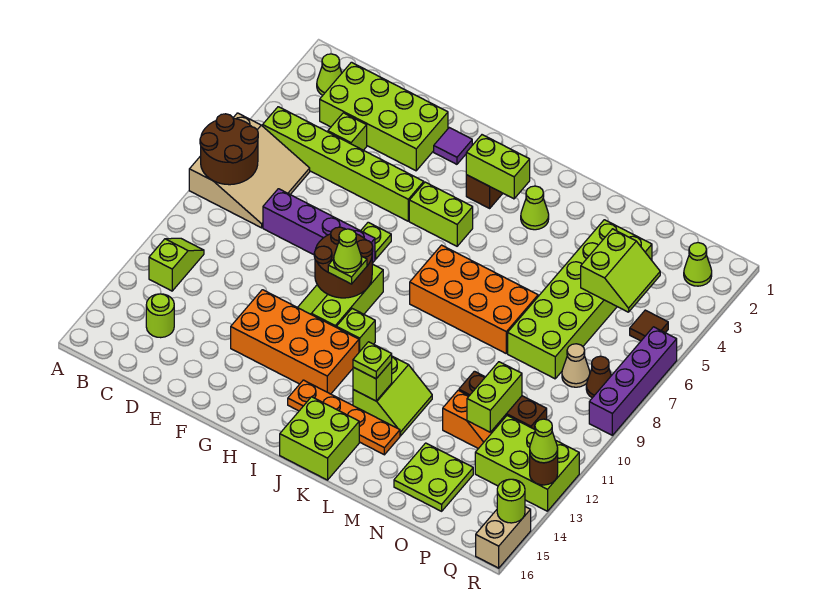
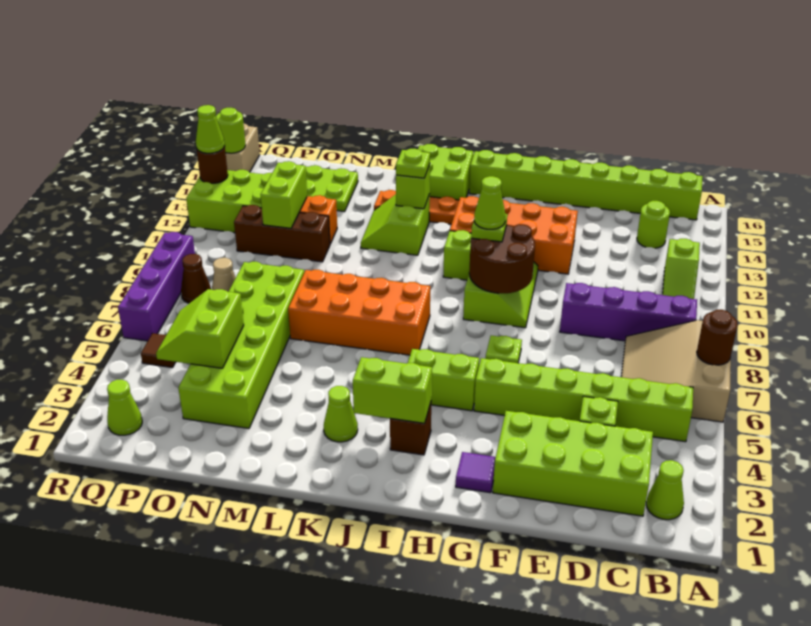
brown 2x2 round brick [200,114,258,185] -> brown 1x1 round brick [697,310,738,365]
none -> lime 1x8 brick [469,150,703,220]
purple 1x4 brick [263,189,375,263] -> purple 1x4 brick moved to [560,283,697,341]

